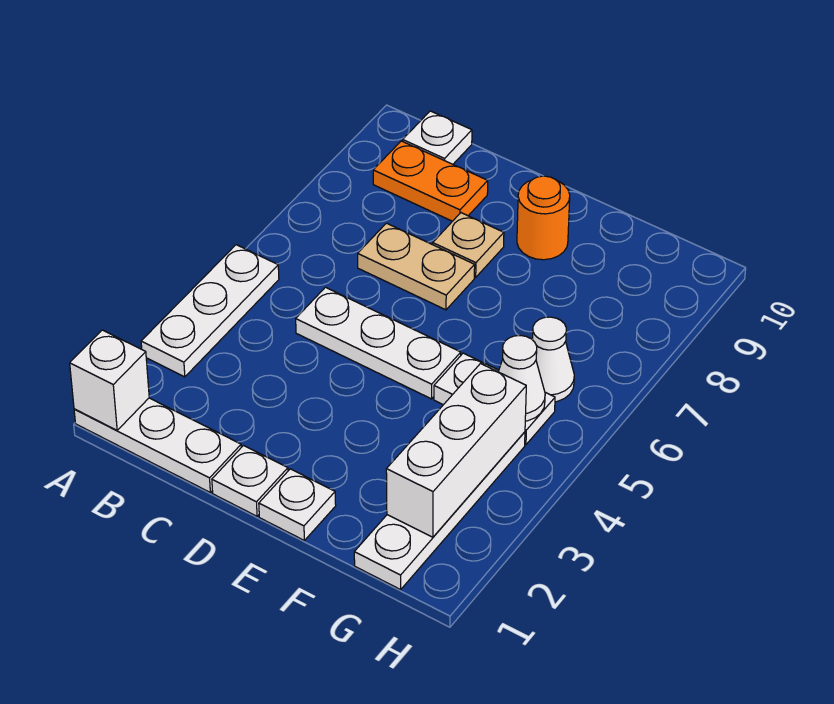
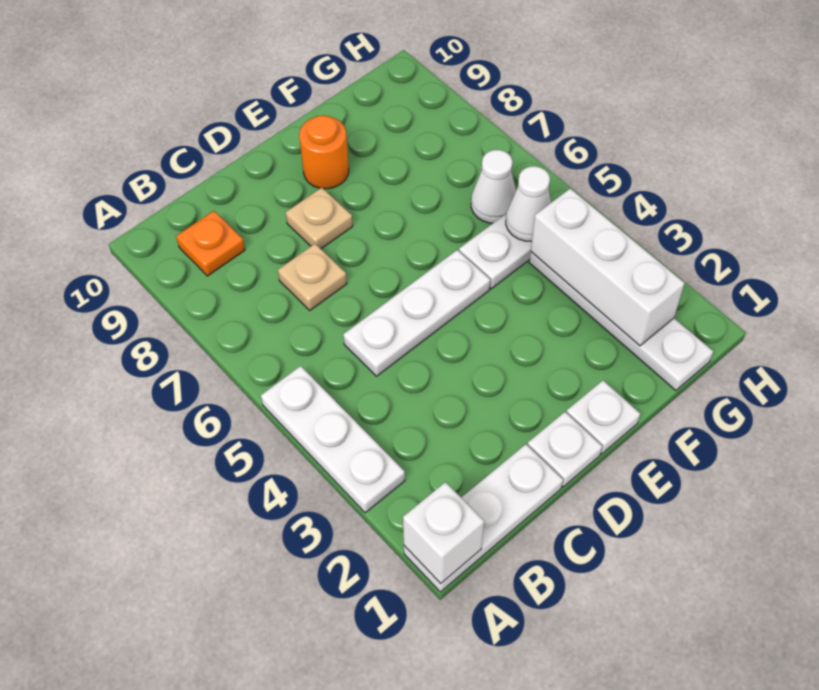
orange 1x2 plate [373,141,488,221] -> orange 1x1 plate [176,211,245,276]
white 1x1 plate [403,111,472,164] -> none
tan 1x2 plate [358,223,475,310] -> tan 1x1 plate [278,244,347,310]

